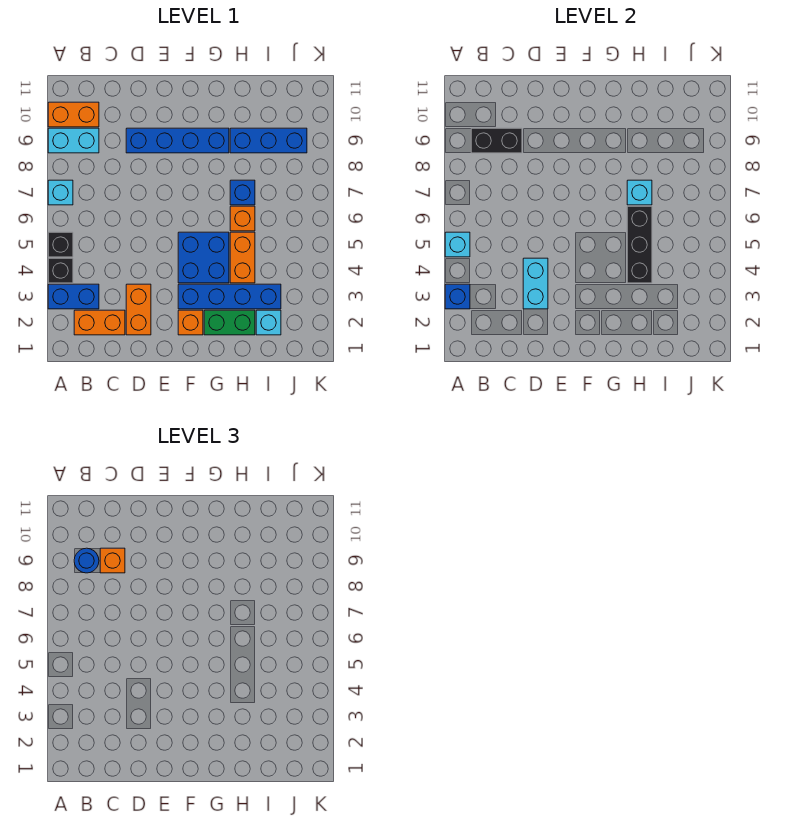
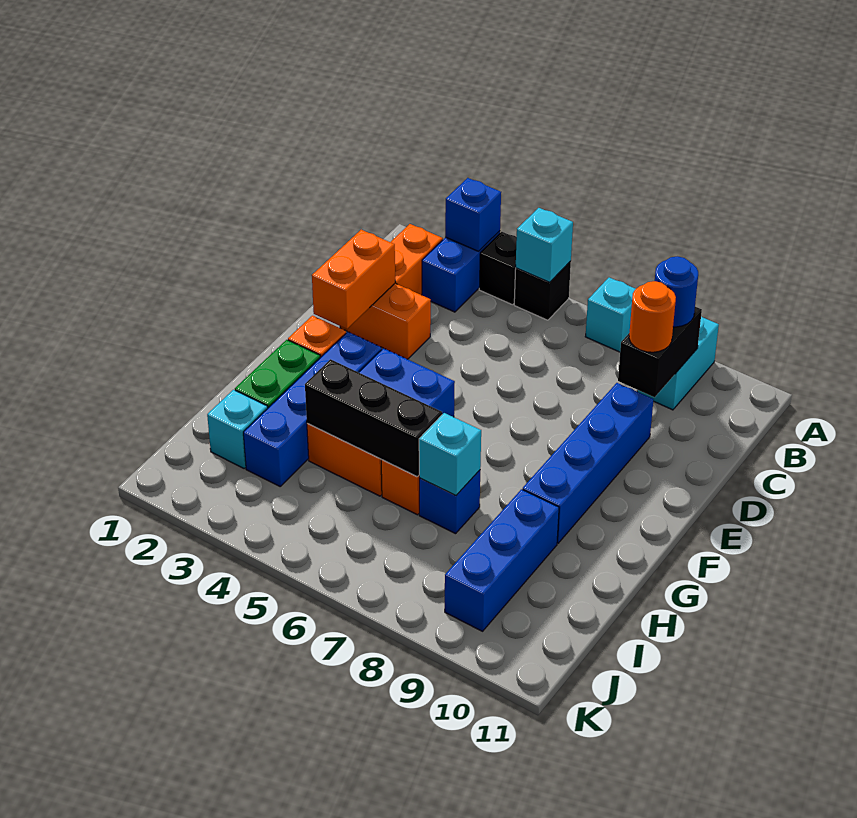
orange 1x2 brick [48,102,99,127] -> orange 1x2 brick moved to [312,230,395,329]
orange 1x1 brick [100,548,125,573] -> orange 1x1 round brick [629,281,676,352]
cyan 1x2 brick [523,258,548,309] -> none

